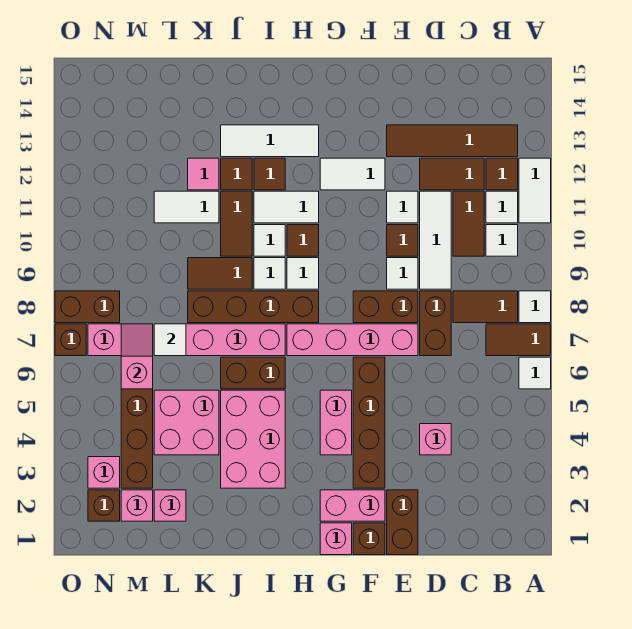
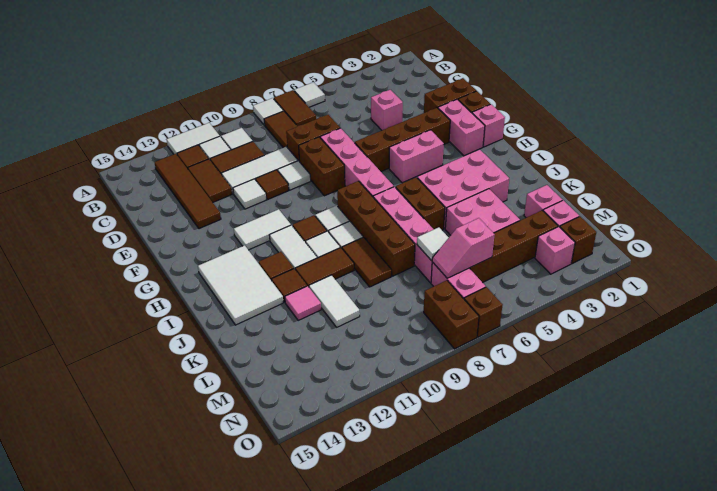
white 1x2 tile [320,158,385,190] -> white 1x2 tile turned to [234,209,291,250]
white 1x3 tile [221,125,319,157] -> white 2x3 tile [198,245,283,325]

